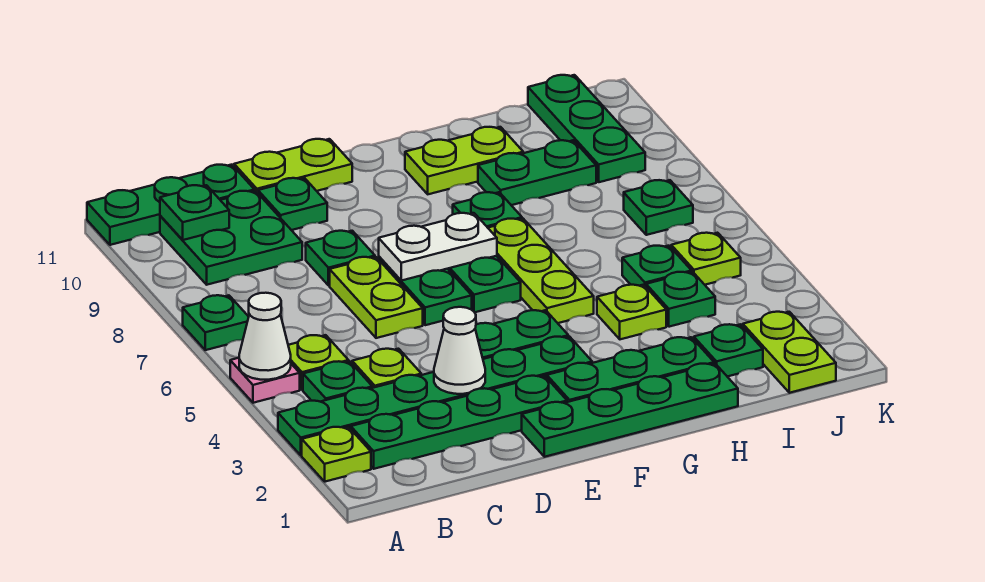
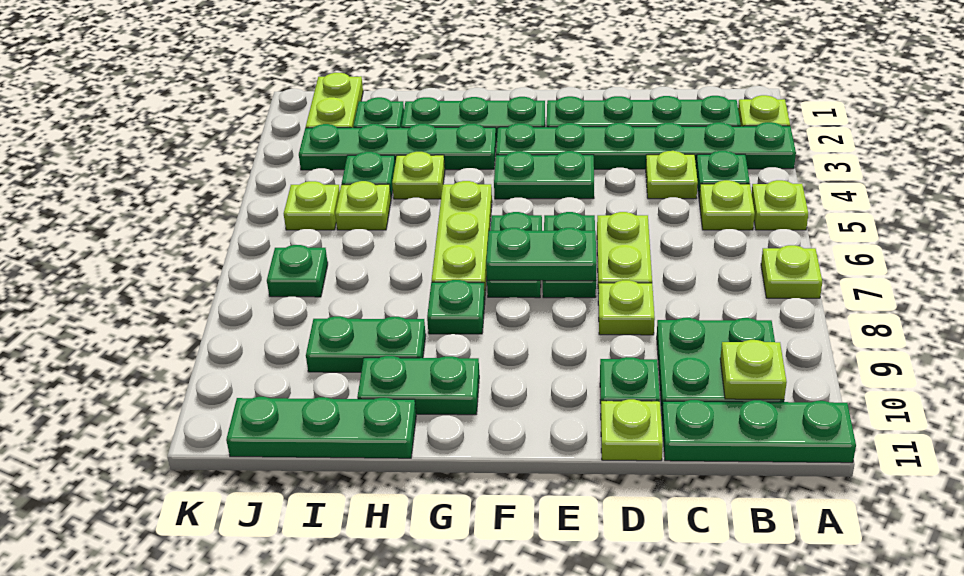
pink 1x1 plate [230,358,300,403] -> lime 1x1 plate [752,180,808,230]
white 1x1 cone [239,293,291,380] -> none
green 1x1 plate [183,295,249,350] -> lime 1x1 plate [761,245,822,298]
green 1x1 plate [160,185,229,240] -> lime 1x1 plate [720,340,787,400]
white 1x1 cone [434,307,485,394] -> none
green 1x1 plate [306,231,375,285] -> lime 1x1 plate [598,280,655,335]
lime 1x2 plate [234,139,352,193] -> lime 1x1 plate [601,399,663,461]
green 1x4 plate [522,364,738,457] -> green 1x4 plate moved to [299,123,496,170]
white 1x2 plate [379,213,497,281] -> green 1x2 plate [486,228,596,281]
lime 1x2 plate [405,127,523,194] -> green 1x2 plate [357,356,479,415]
green 1x1 plate [622,246,692,286] -> lime 1x1 plate [335,181,391,230]
green 1x3 plate [528,75,645,182] -> green 1x3 plate turned to [226,397,416,458]

